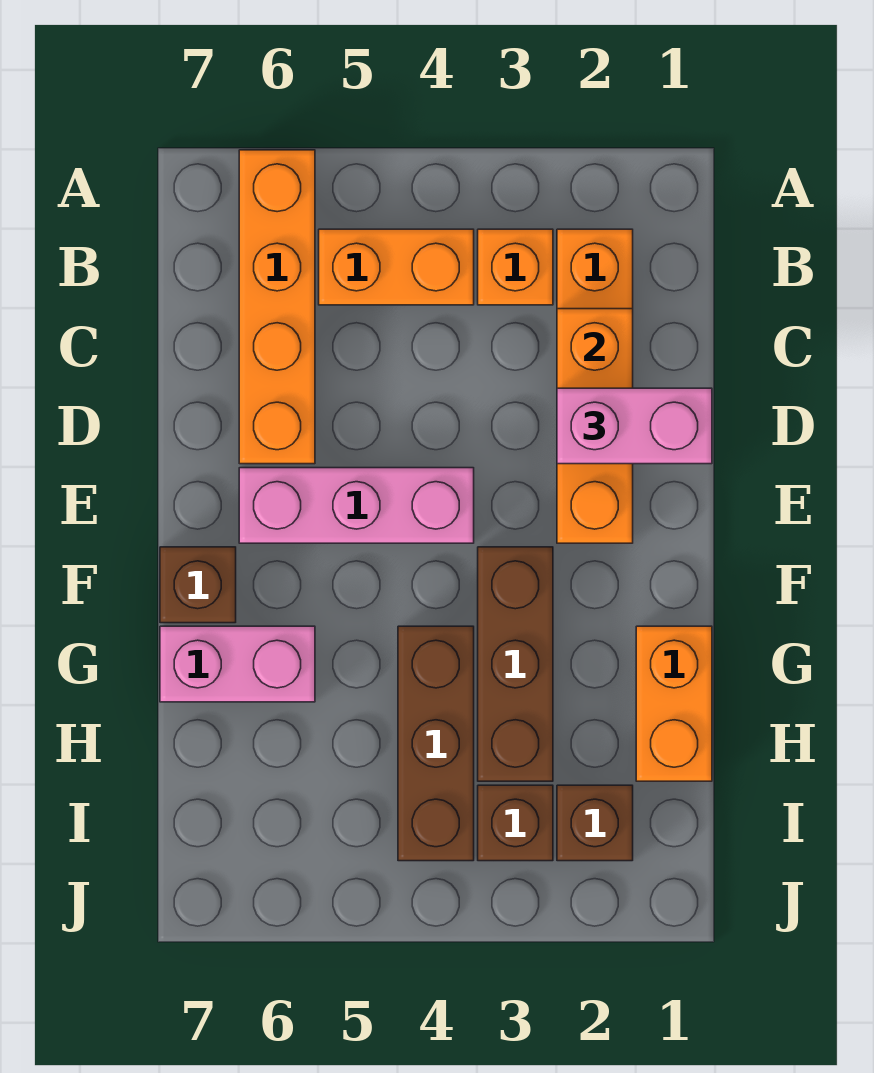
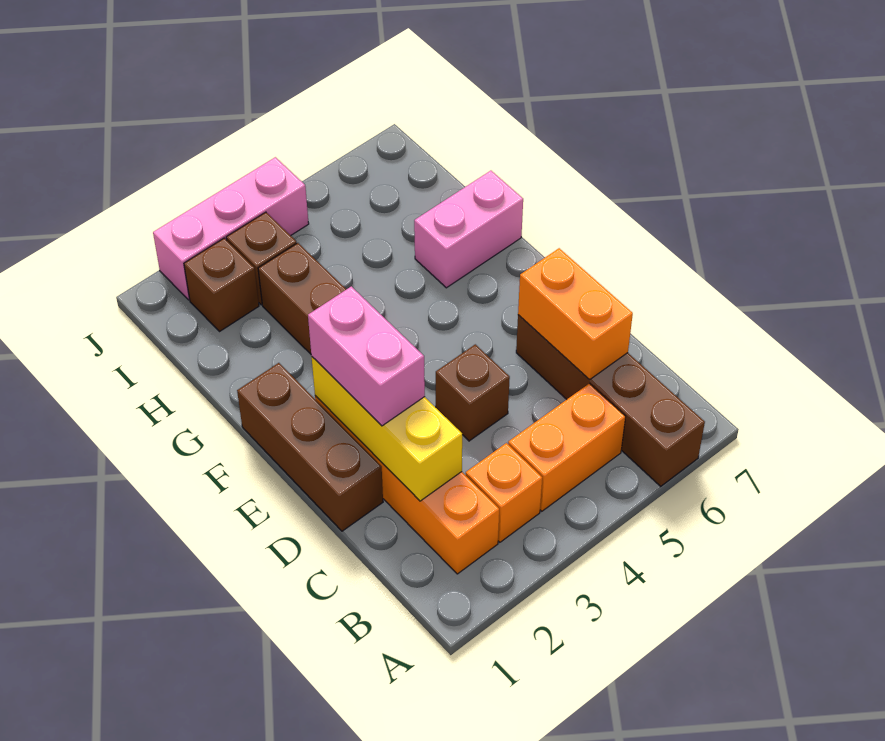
orange 1x4 brick [239,150,315,464] -> brown 1x4 brick [516,315,705,486]
orange 1x3 brick [557,309,633,543] -> yellow 1x3 brick [312,357,462,501]
pink 1x2 brick [557,388,712,464] -> pink 1x2 brick turned to [308,286,425,426]
pink 1x3 brick [239,468,474,543] -> pink 1x3 brick moved to [153,157,309,300]
brown 1x1 brick [160,547,236,623] -> brown 1x1 brick moved to [436,344,510,441]
orange 1x2 brick [636,626,712,781] -> orange 1x2 brick moved to [518,248,633,379]
brown 1x3 brick [398,626,474,861] -> brown 1x3 brick moved to [237,363,383,531]

